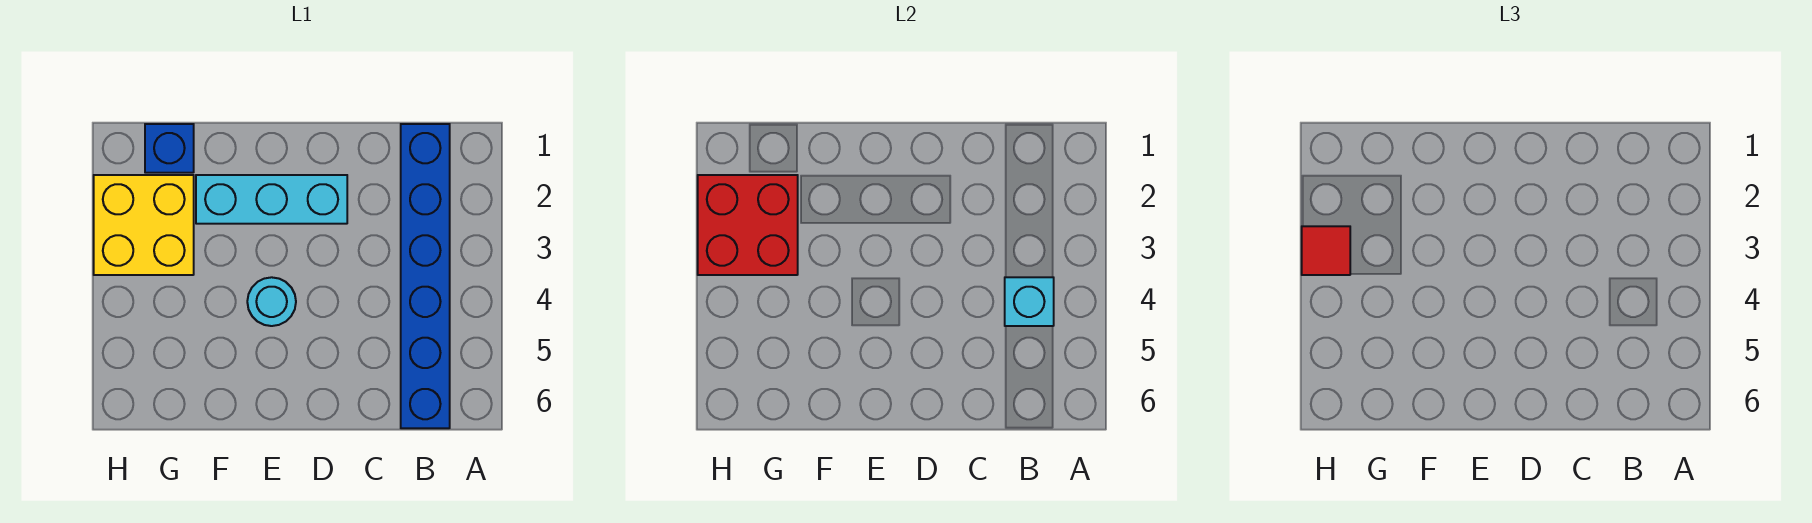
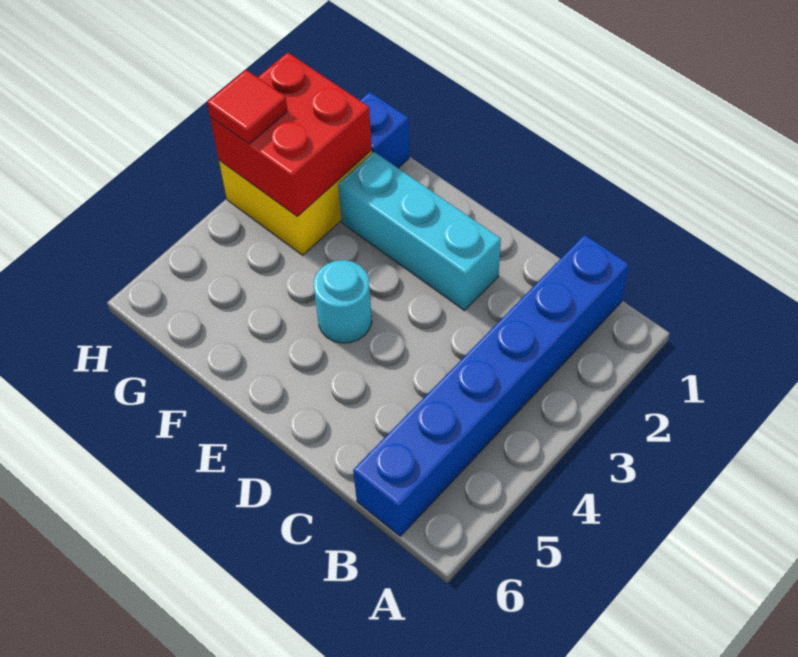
cyan 1x1 brick [1005,277,1054,326] -> none

